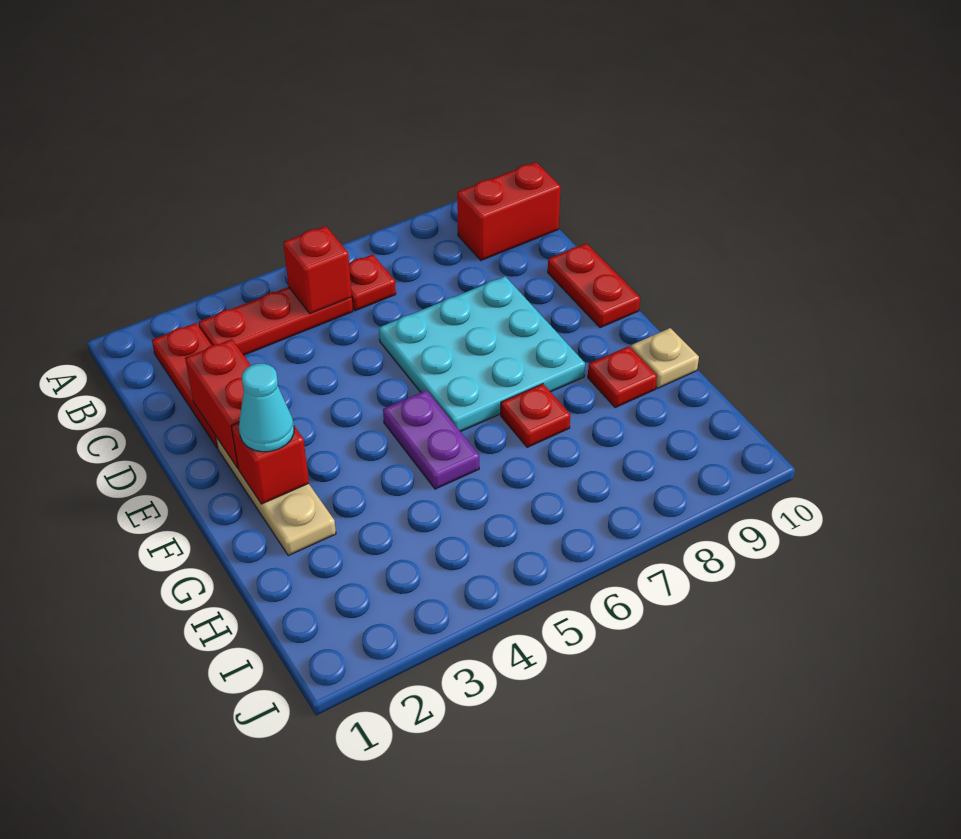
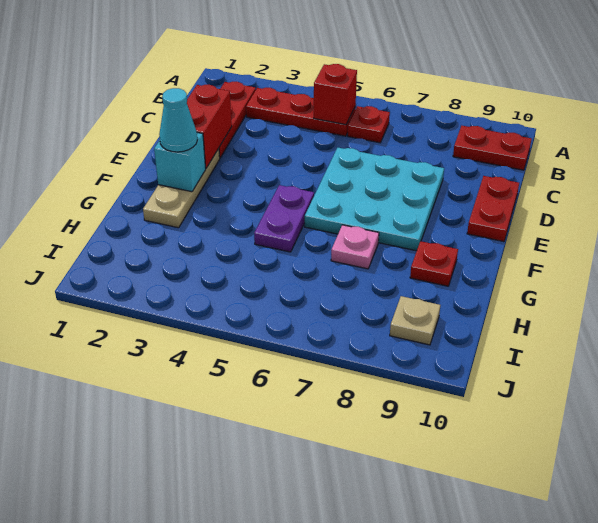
red 1x2 brick [457,162,561,260] -> red 1x2 plate [453,126,531,170]
red 1x1 brick [231,423,309,504] -> cyan 1x1 brick [154,133,206,192]
red 1x1 plate [501,384,570,447] -> pink 1x1 plate [331,225,379,269]
tan 1x1 plate [631,328,699,388] -> tan 1x1 plate moved to [390,296,440,345]

